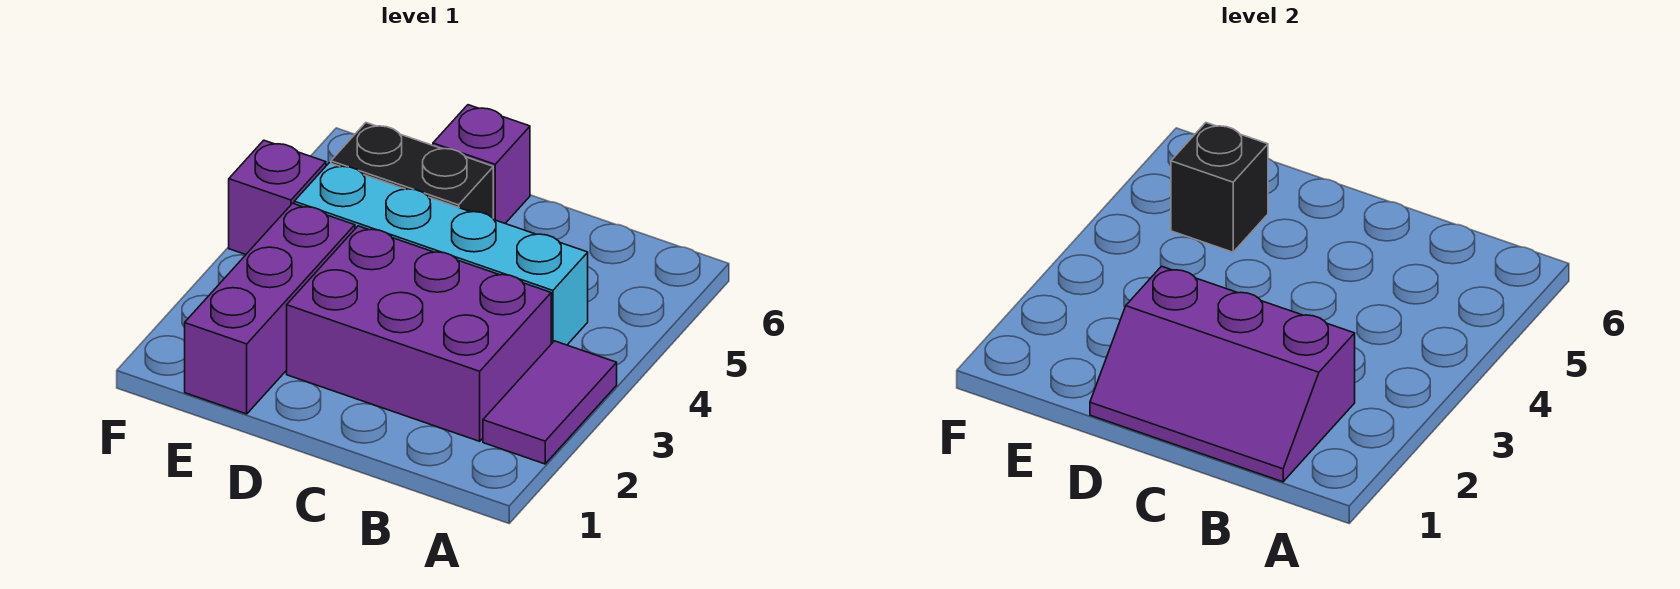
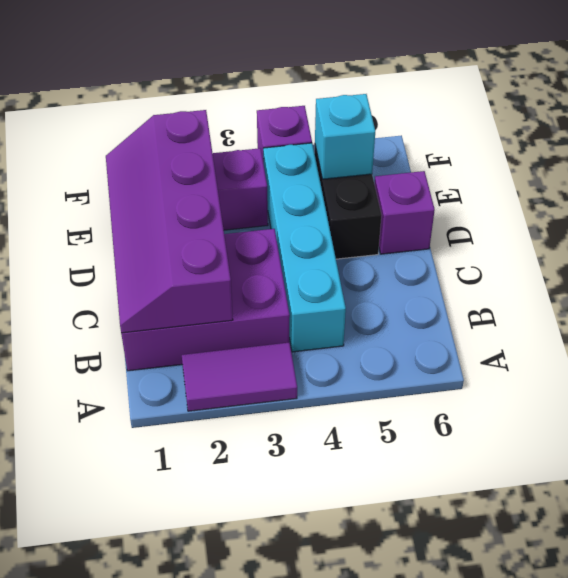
purple 2x3 slope [1090,266,1355,482] -> purple 2x4 slope [106,110,233,333]
purple 2x3 brick [287,226,551,441] -> purple 2x3 brick turned to [121,229,290,371]
black 1x1 brick [1171,123,1268,252] -> cyan 1x1 brick [315,94,375,179]

